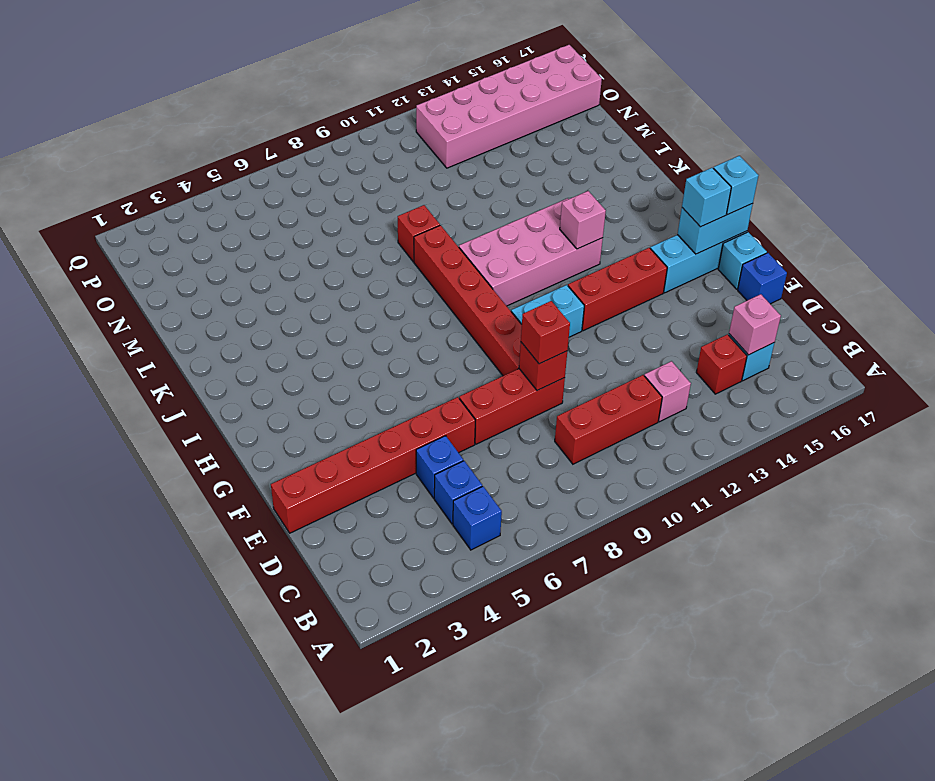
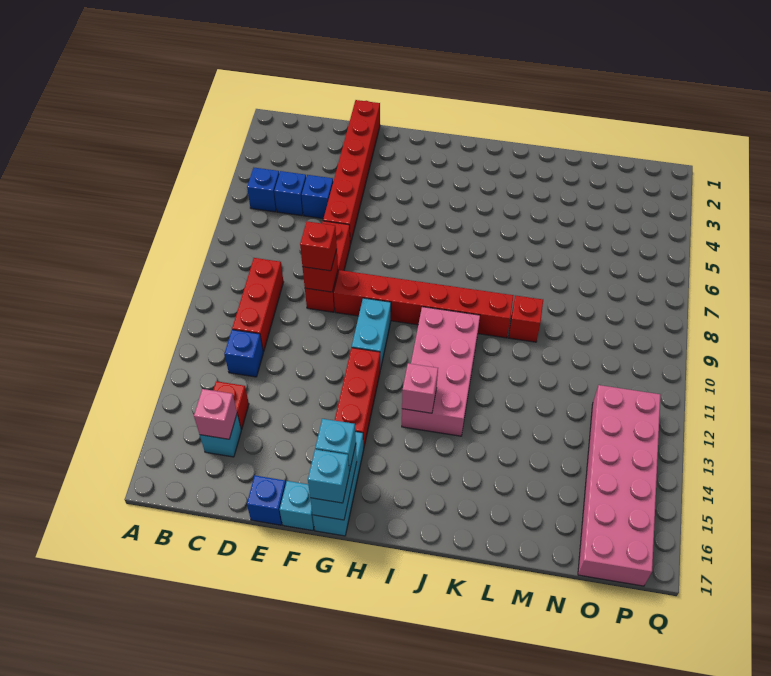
pink 1x1 brick [644,361,691,422] -> blue 1x1 brick [224,330,263,377]

